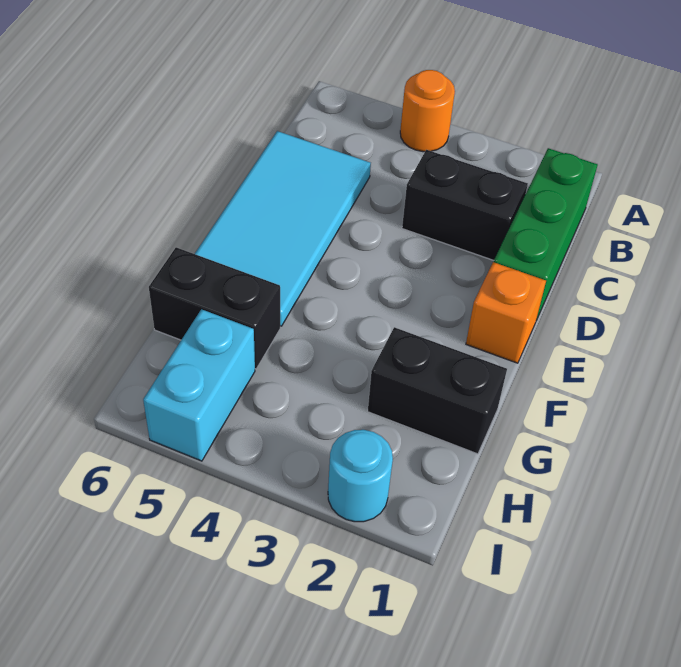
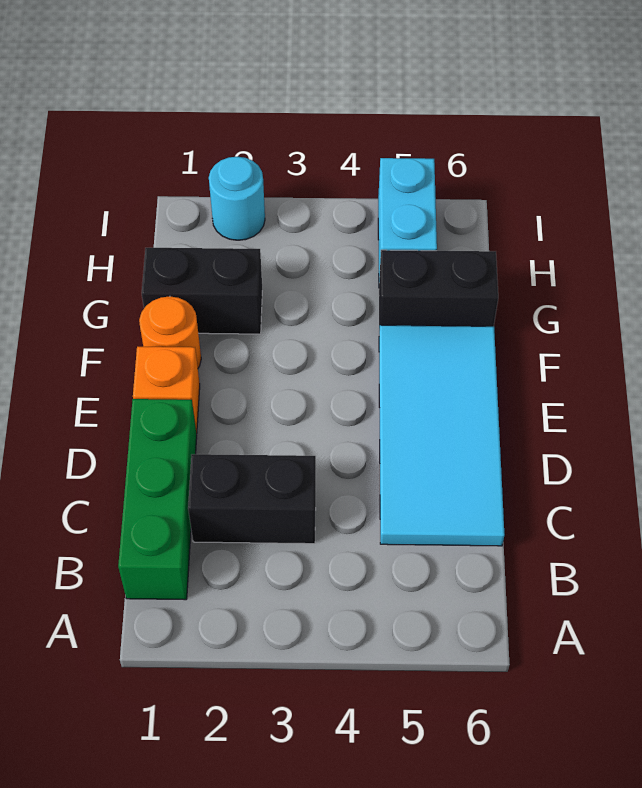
orange 1x1 round brick [400,70,455,152] -> orange 1x1 round brick moved to [139,296,201,368]

